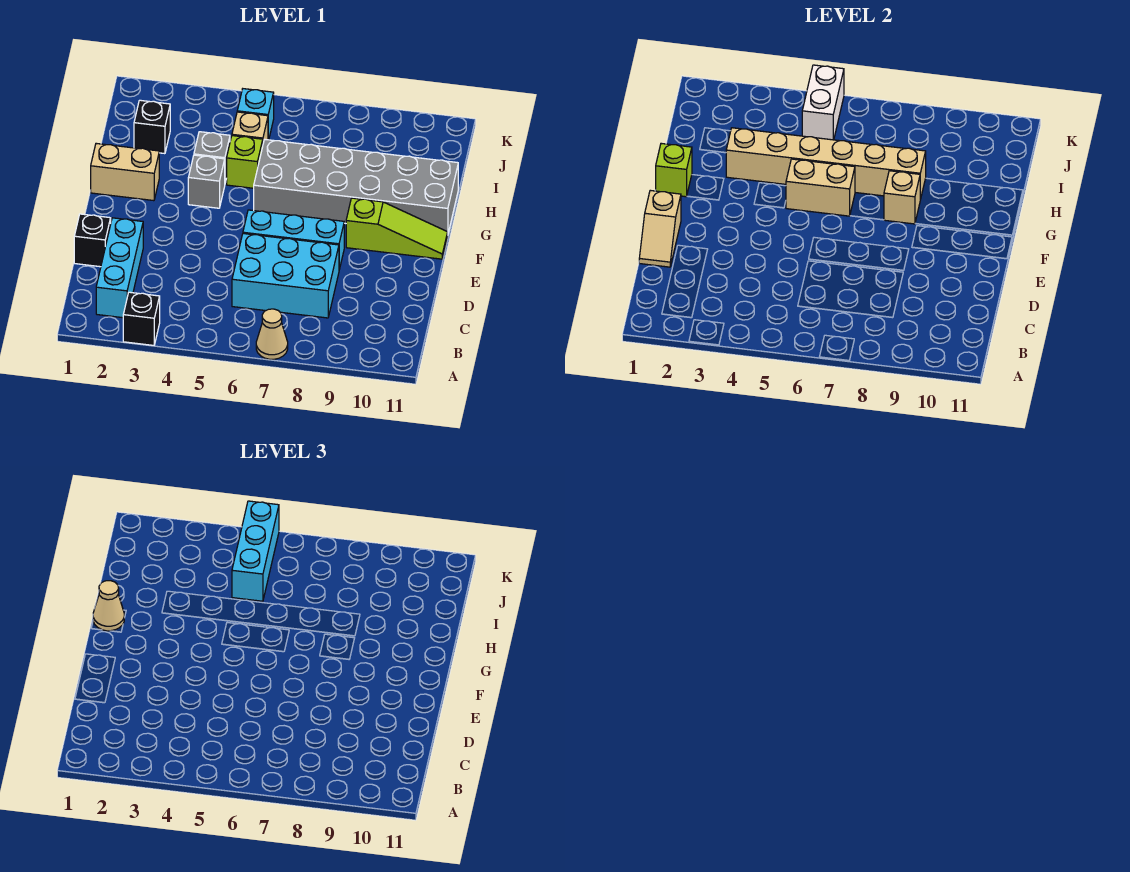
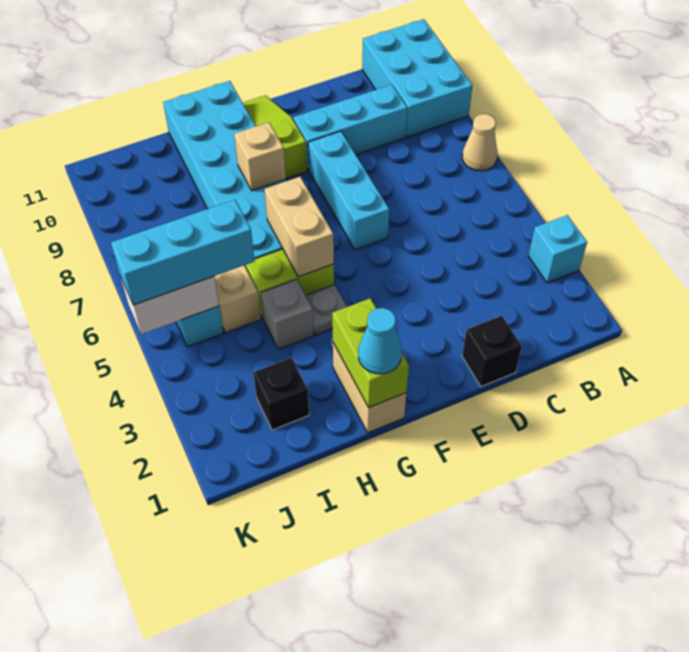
black 1x1 brick [123,292,160,345] -> cyan 1x1 brick [528,215,587,283]
cyan 1x3 brick [96,218,143,318] -> cyan 1x3 brick moved to [293,85,407,170]
cyan 2x3 brick [232,234,339,318] -> cyan 2x3 brick moved to [362,19,473,137]
tan 1x2 slope [639,190,681,267] -> none
lime 1x1 brick [656,143,692,197] -> lime 1x2 brick [332,298,409,408]
tan 1x1 cone [93,581,124,631] -> cyan 1x1 cone [358,308,402,374]
grey 1x1 brick [188,155,225,208] -> grey 1x1 plate [306,285,347,335]
grey 2x6 brick [254,140,458,233] -> cyan 2x6 brick [163,81,286,267]
tan 1x6 brick [726,128,926,200] -> none
lime 1x1 brick [227,136,263,188] -> lime 1x2 brick [246,249,334,318]

